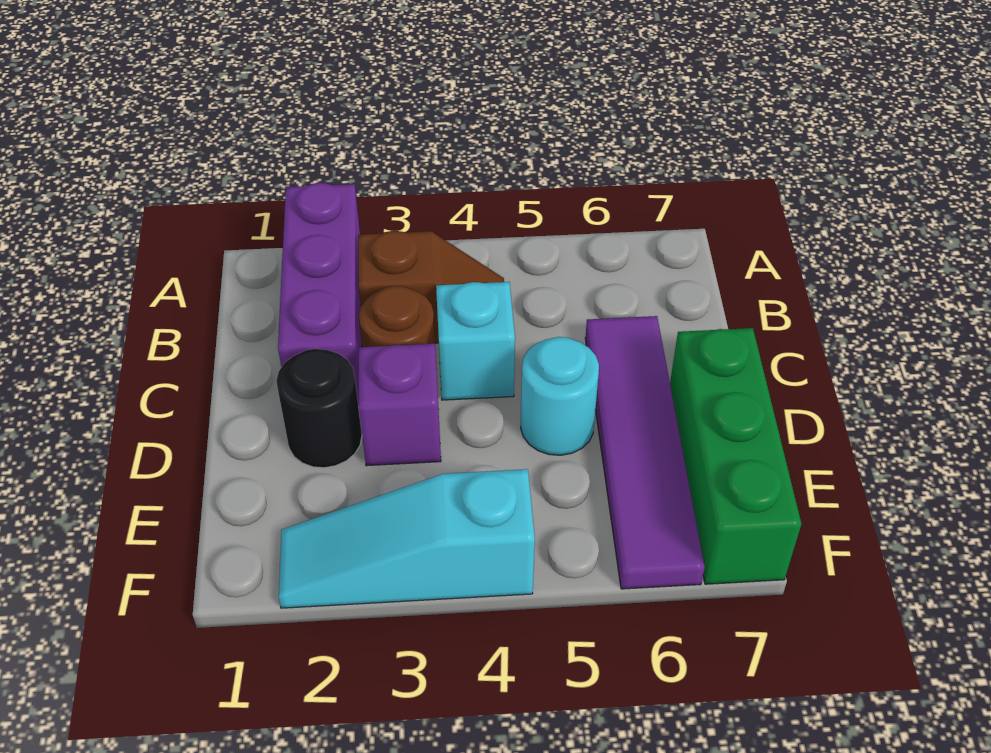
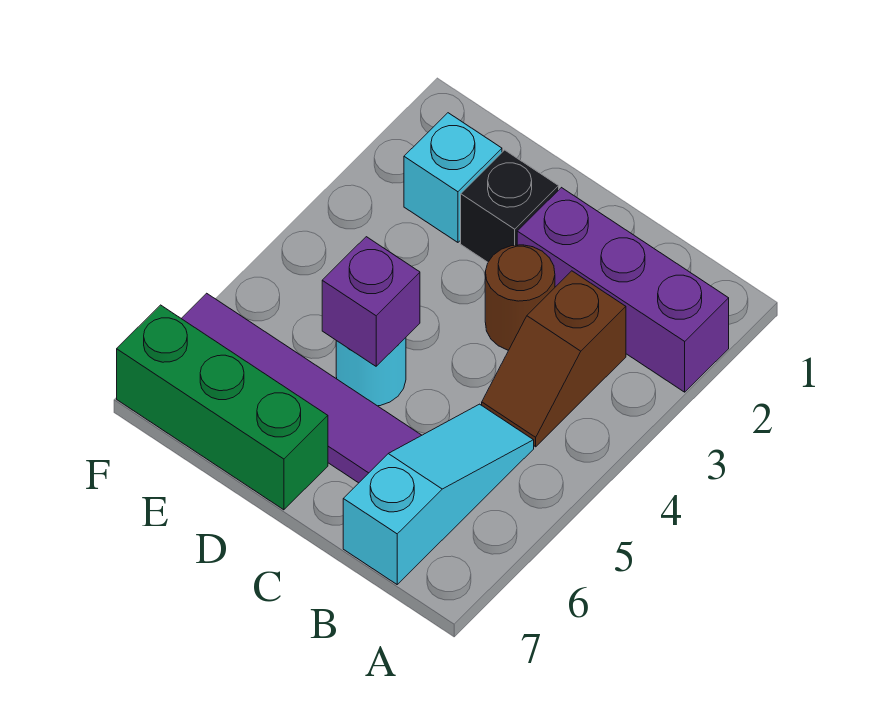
cyan 1x1 brick [436,282,515,400] -> cyan 1x1 brick moved to [404,113,502,242]
black 1x1 round brick [276,349,362,468] -> black 1x1 brick [461,150,559,262]
purple 1x1 brick [359,344,441,466] -> purple 1x1 brick moved to [322,237,420,366]
cyan 1x3 slope [279,469,535,608] -> cyan 1x3 slope moved to [343,404,534,584]

